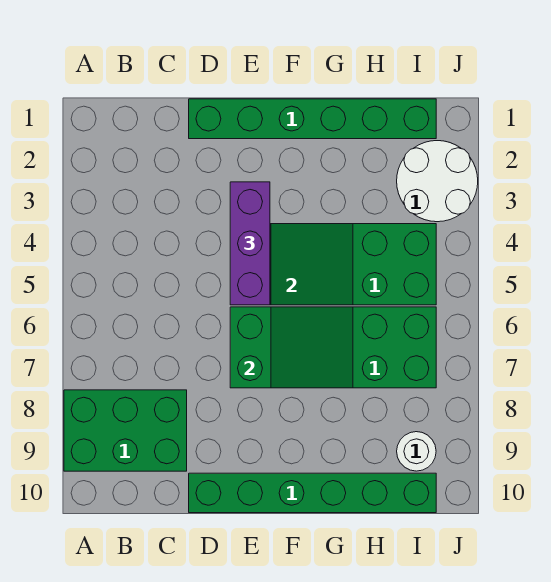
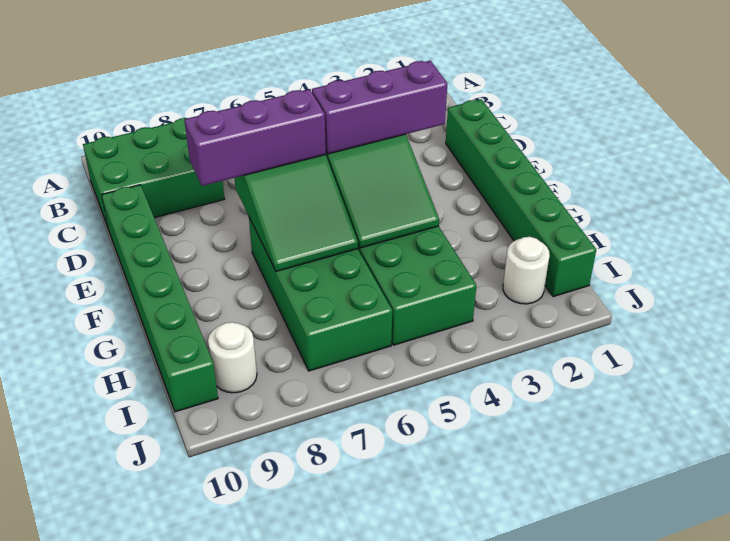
green 2x3 brick [64,390,187,471] -> green 2x3 brick turned to [83,118,225,227]
none -> purple 1x3 brick [184,89,326,186]
white 2x2 round brick [397,141,478,222] -> white 1x1 round brick [503,237,550,304]

